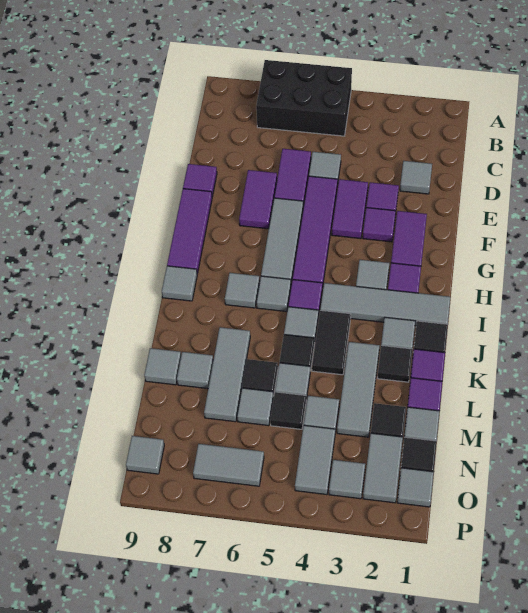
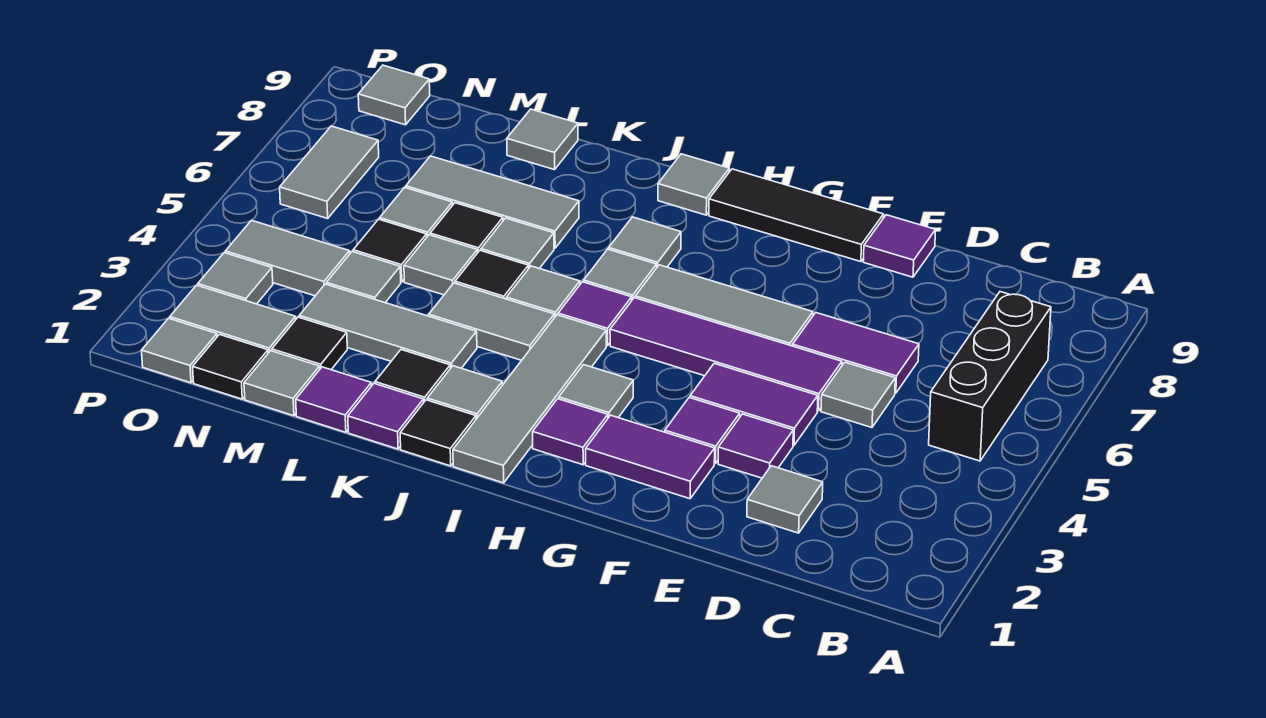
black 2x3 brick [256,60,352,136] -> black 1x3 brick [929,292,1051,461]
purple 1x2 tile [239,170,277,229] -> none
purple 1x3 tile [167,189,212,274] -> black 1x3 tile [709,169,884,262]
black 1x2 tile [312,310,351,375] -> grey 1x2 tile [429,283,554,360]
grey 1x1 tile [177,352,213,389] -> grey 1x1 tile moved to [481,218,554,269]

